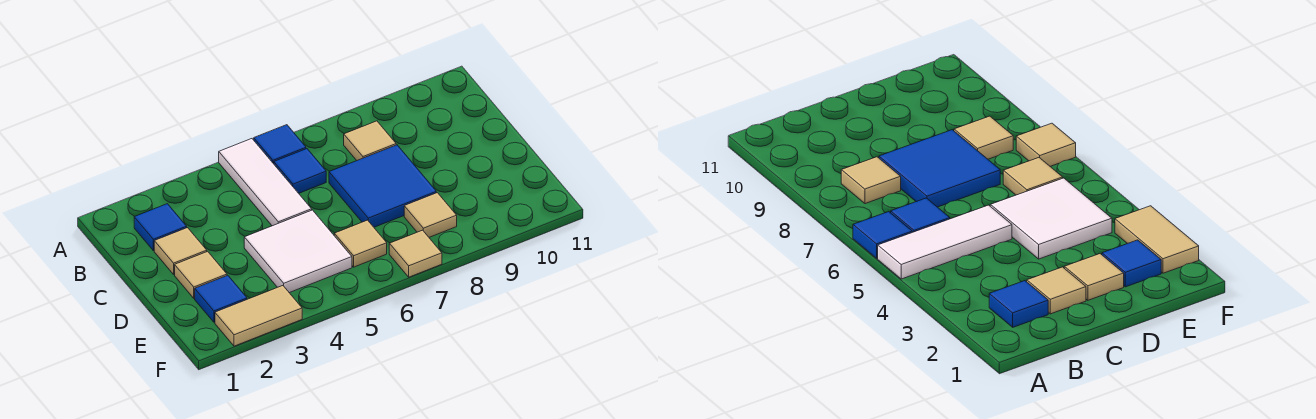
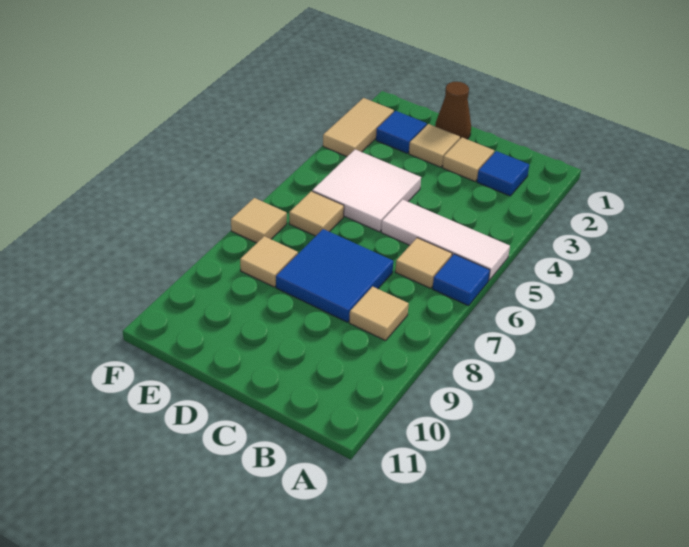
blue 1x1 tile [274,149,326,193] -> tan 1x1 tile [395,238,452,288]
none -> brown 1x1 cone [435,82,471,139]

